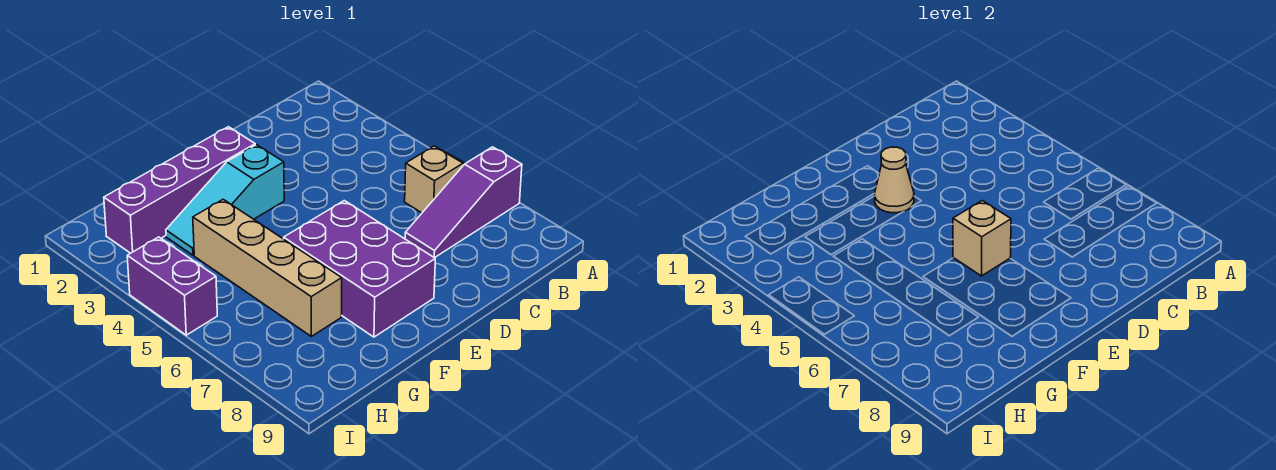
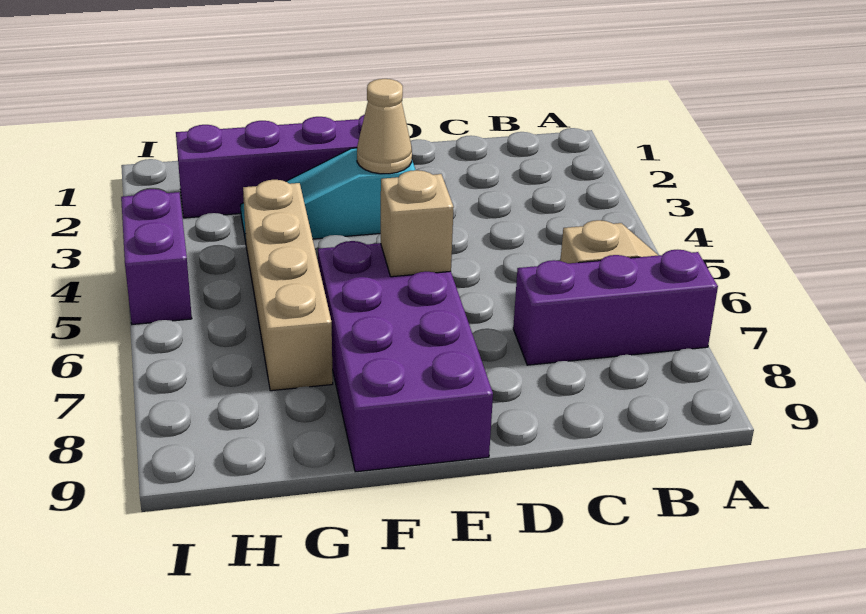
purple 1x3 slope [405,147,522,258] -> purple 1x3 brick [513,250,718,365]
purple 2x3 brick [284,201,435,337] -> purple 2x4 brick [318,241,493,472]

